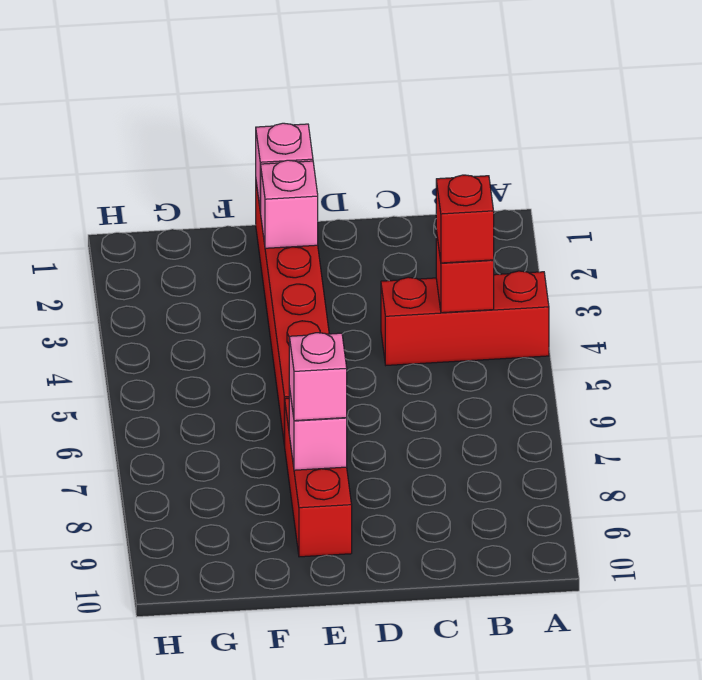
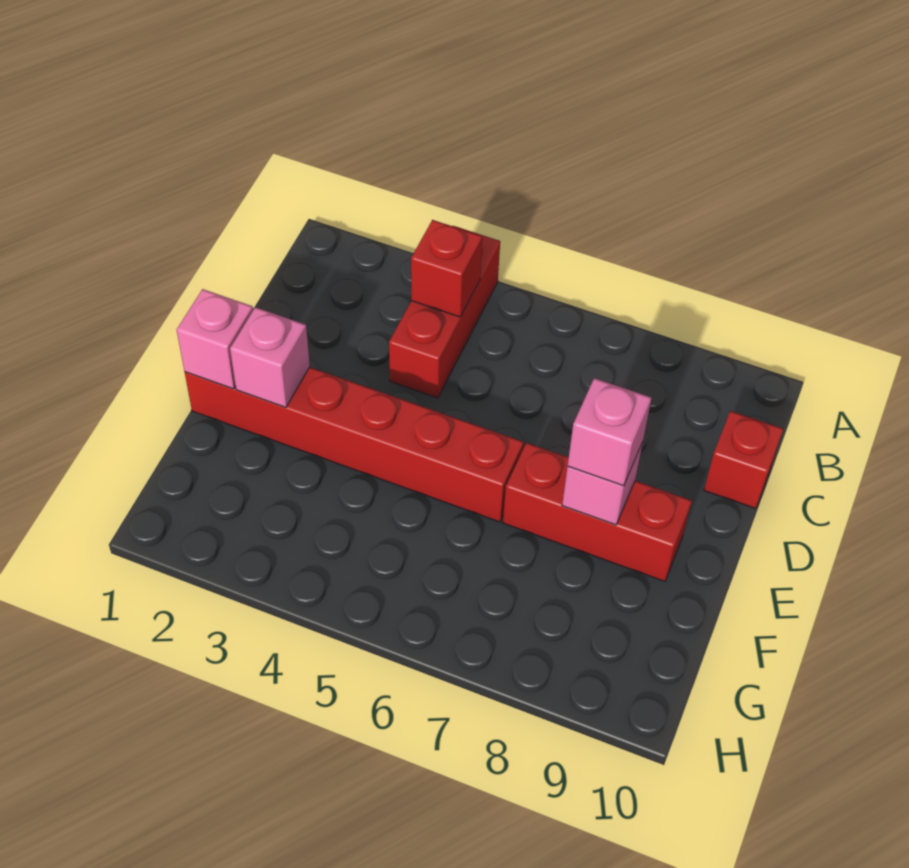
red 1x1 brick [436,175,494,263] -> red 1x1 brick moved to [704,411,783,509]

